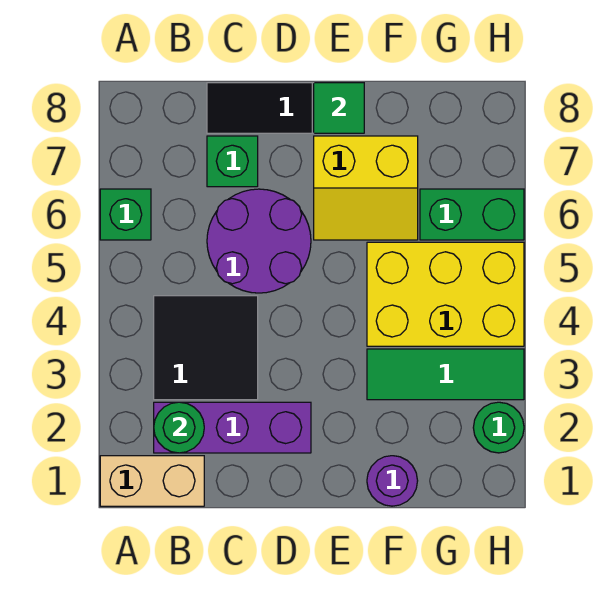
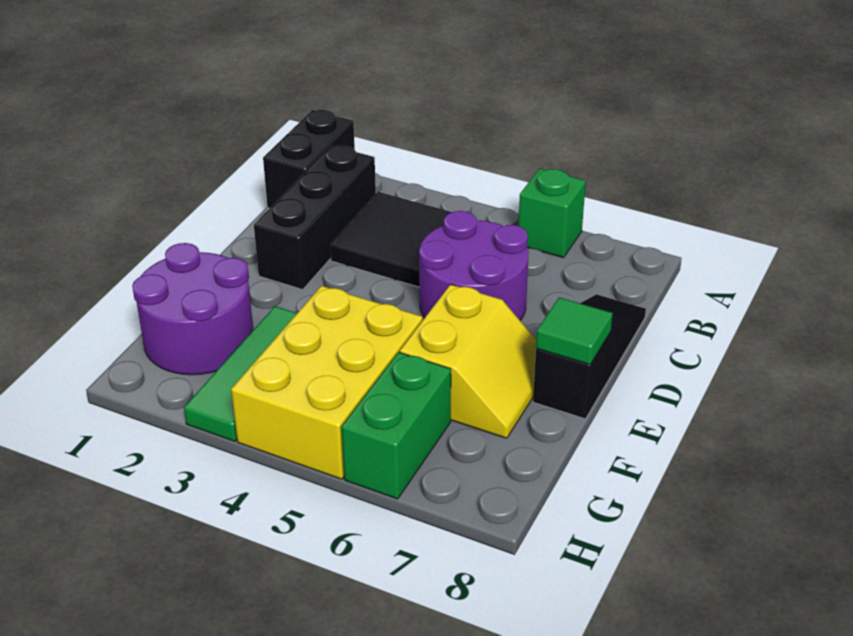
tan 1x2 brick [100,456,204,506] -> black 1x2 brick [263,110,355,208]
purple 1x3 brick [154,402,311,453] -> black 1x3 brick [254,146,376,289]
green 1x1 round brick [154,402,204,453] -> none
green 1x1 brick [207,136,258,187] -> none
yellow 2x2 slope [314,136,418,240] -> yellow 2x2 slope turned to [400,284,536,438]
purple 1x1 round brick [367,456,418,506] -> purple 2x2 round brick [132,243,253,375]
green 1x1 round brick [473,402,524,453] -> none

